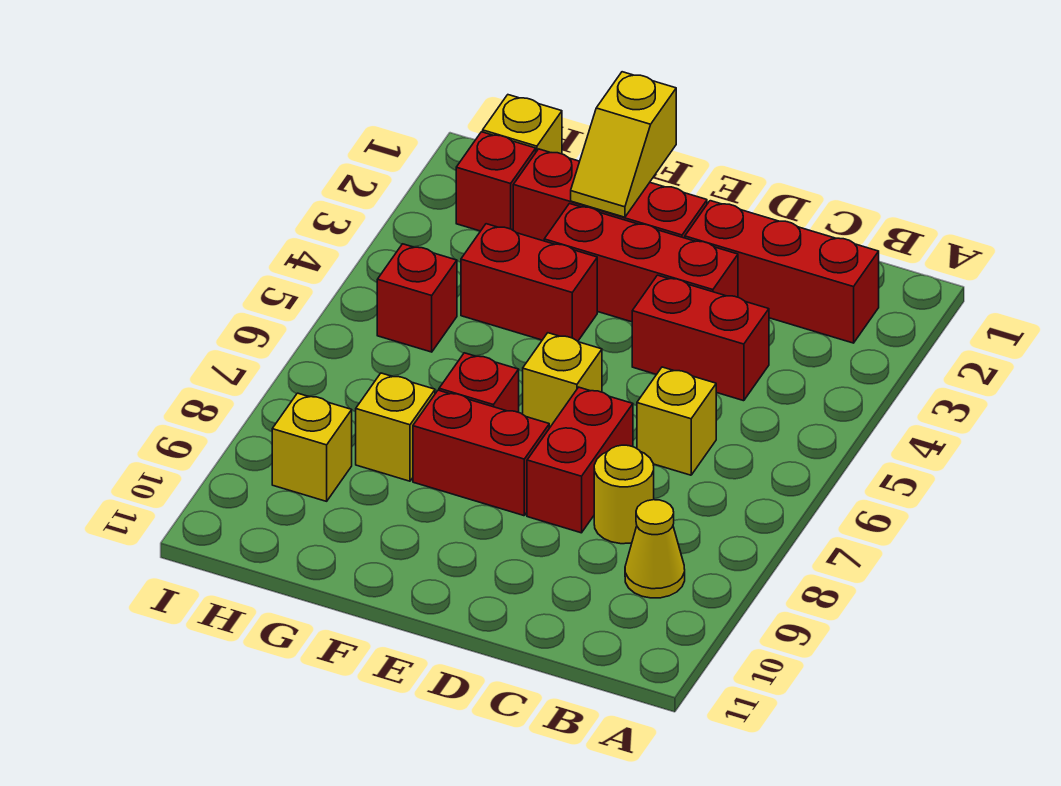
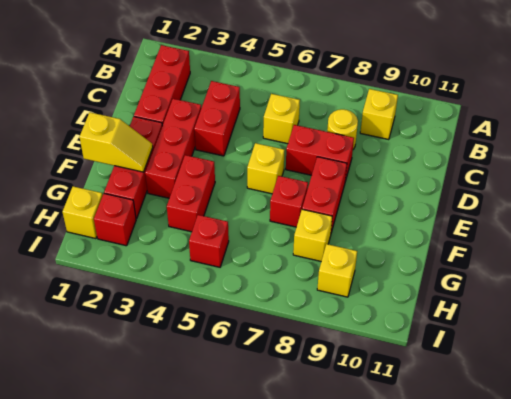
yellow 1x1 cone [625,500,685,598] -> yellow 1x1 brick [360,89,398,140]

